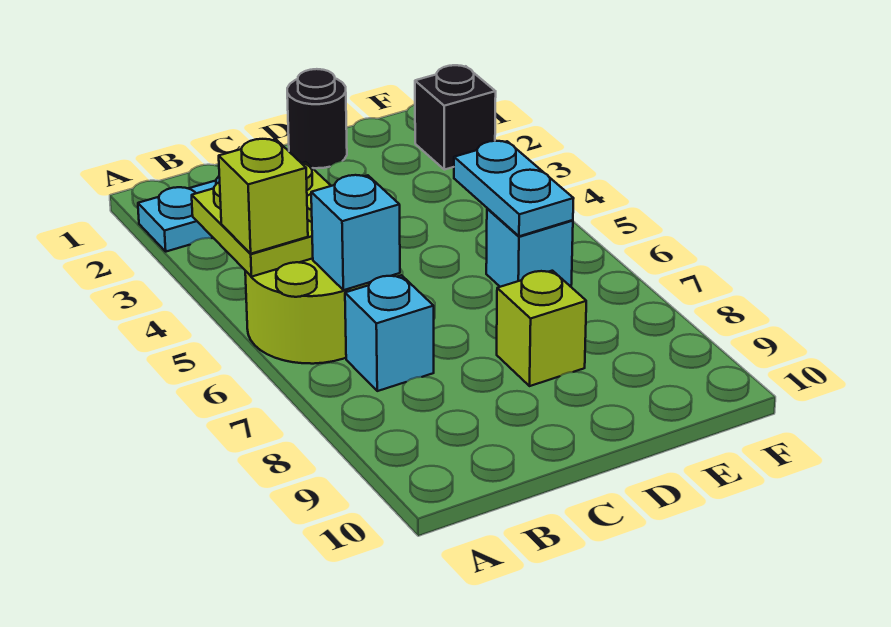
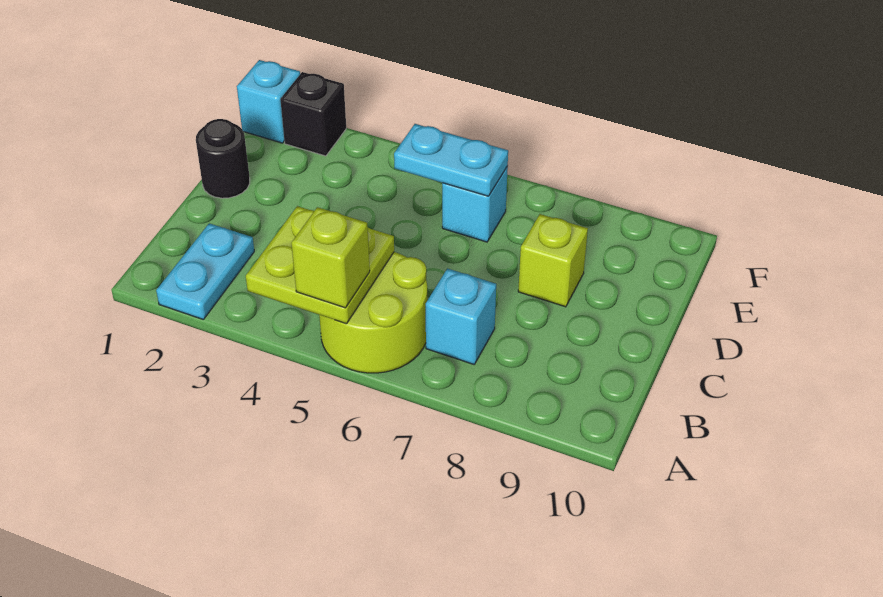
cyan 1x1 brick [311,175,400,290] -> cyan 1x1 brick moved to [237,60,300,143]

